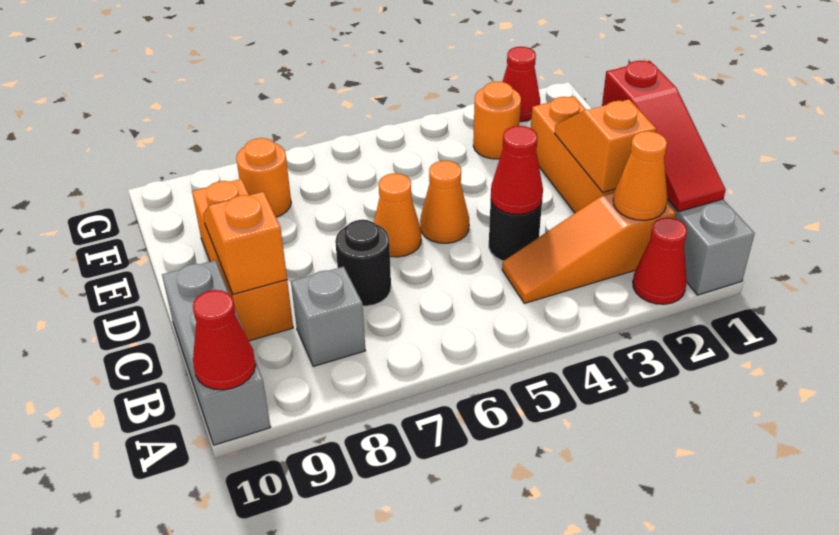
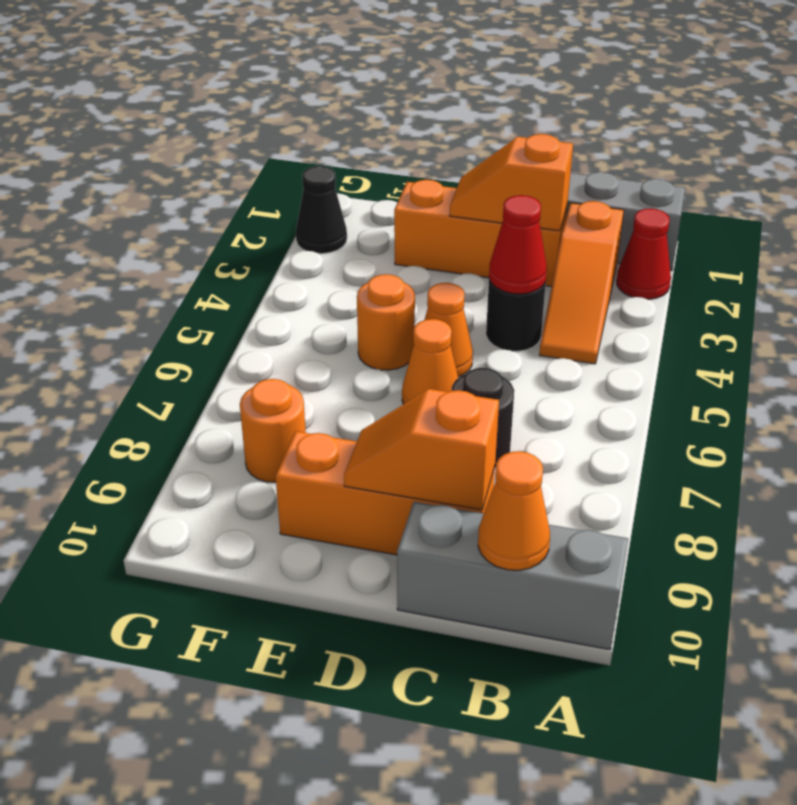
red 1x1 cone [193,290,256,390] -> none
red 1x3 slope [602,61,726,212] -> none
orange 1x1 cone [613,131,667,220] -> orange 1x1 cone moved to [478,451,550,570]
grey 1x1 brick [291,267,366,366] -> none
orange 1x1 round brick [473,82,521,159] -> orange 1x1 round brick moved to [357,274,415,370]
red 1x1 cone [502,47,540,122] -> black 1x1 cone [296,166,347,254]

